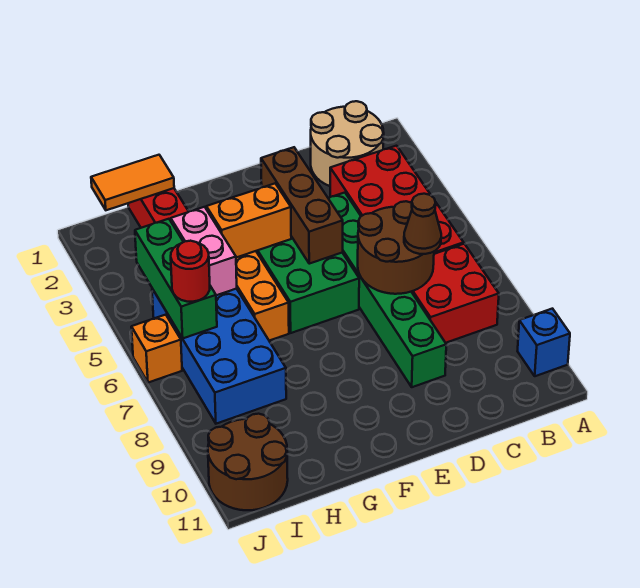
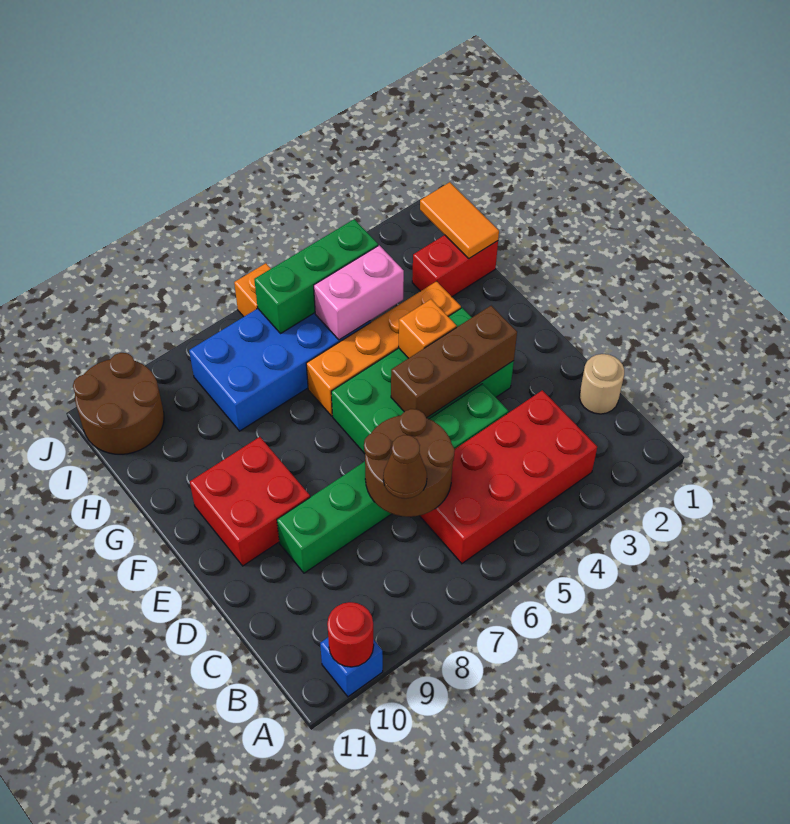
tan 2x2 round brick [311,101,384,186] -> tan 1x1 round brick [579,354,624,414]
red 2x2 brick [411,244,499,343] -> red 2x2 brick moved to [190,437,310,566]
orange 1x2 brick [206,183,291,258] -> orange 1x1 brick [399,299,456,358]
red 1x1 round brick [171,241,210,302] -> red 1x1 round brick moved to [327,602,374,667]

